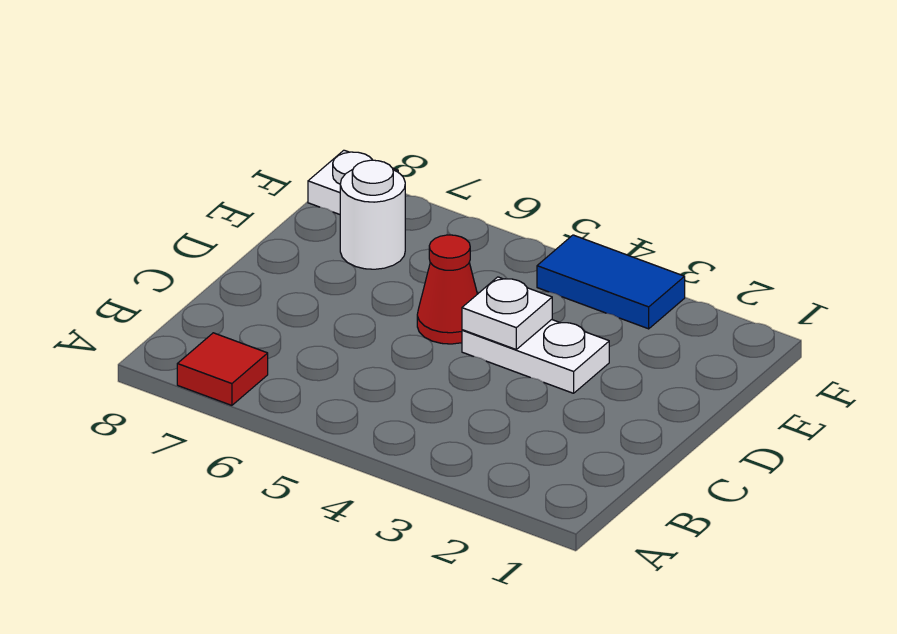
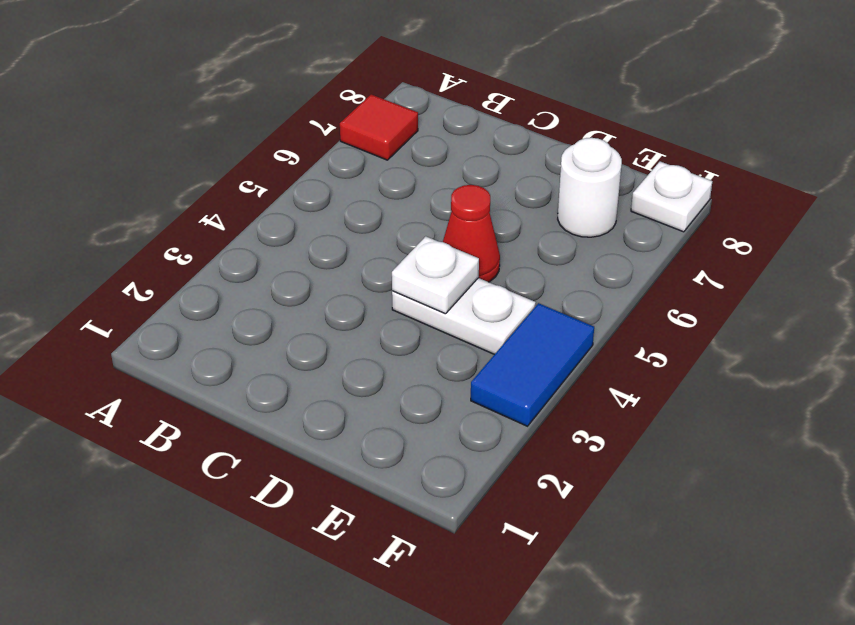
white 1x2 plate [462,320,609,393] -> white 1x2 plate turned to [392,278,536,355]

